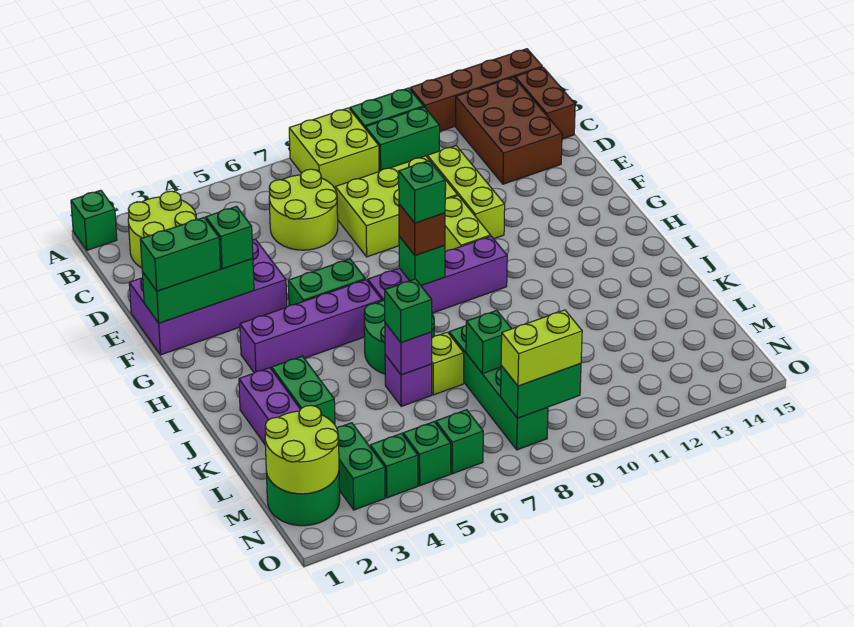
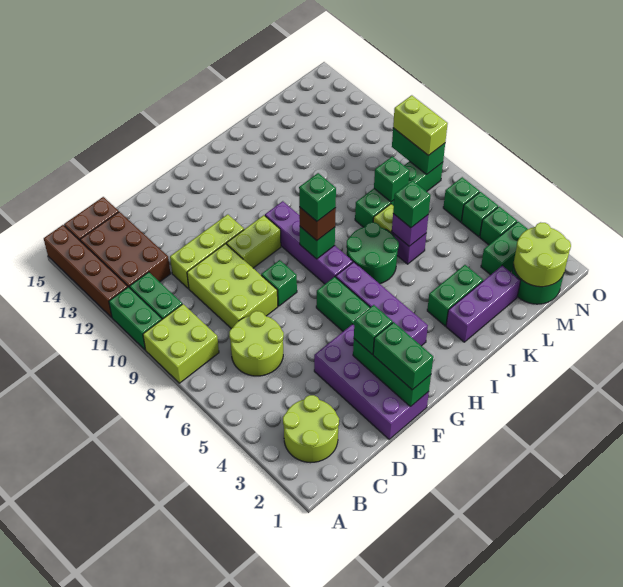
green 1x1 brick [71,190,117,250] -> green 1x1 brick moved to [261,260,297,306]
brown 2x3 brick [456,77,562,184] -> brown 2x3 brick turned to [80,212,171,288]

